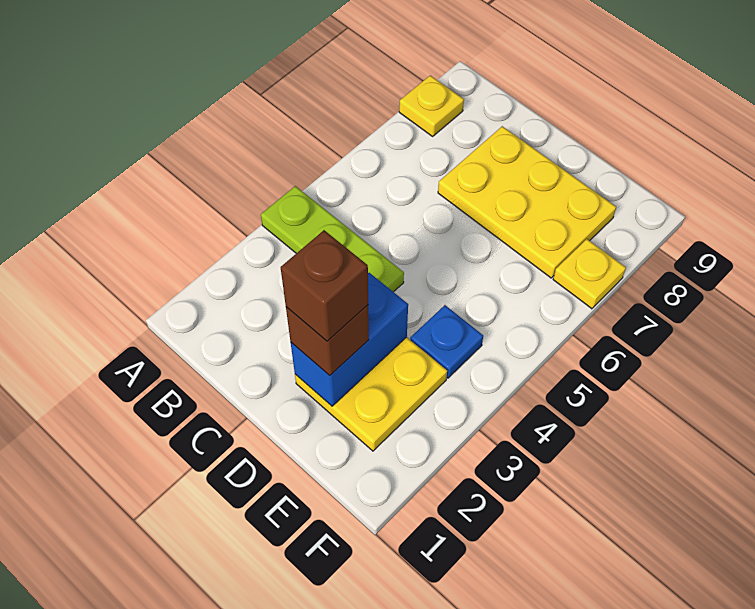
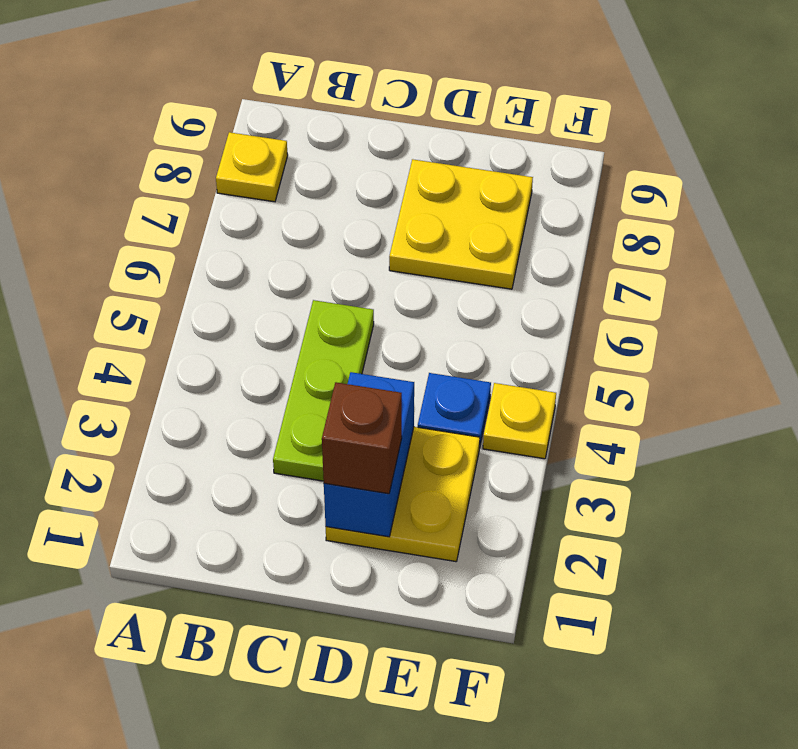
lime 1x3 plate [261,186,404,292] -> lime 1x3 plate turned to [273,300,374,481]
yellow 2x3 plate [438,126,616,278] -> yellow 2x2 plate [389,159,533,289]
brown 1x1 brick [281,230,368,341] -> none
yellow 1x1 plate [553,239,626,309] -> yellow 1x1 plate moved to [483,383,556,459]

